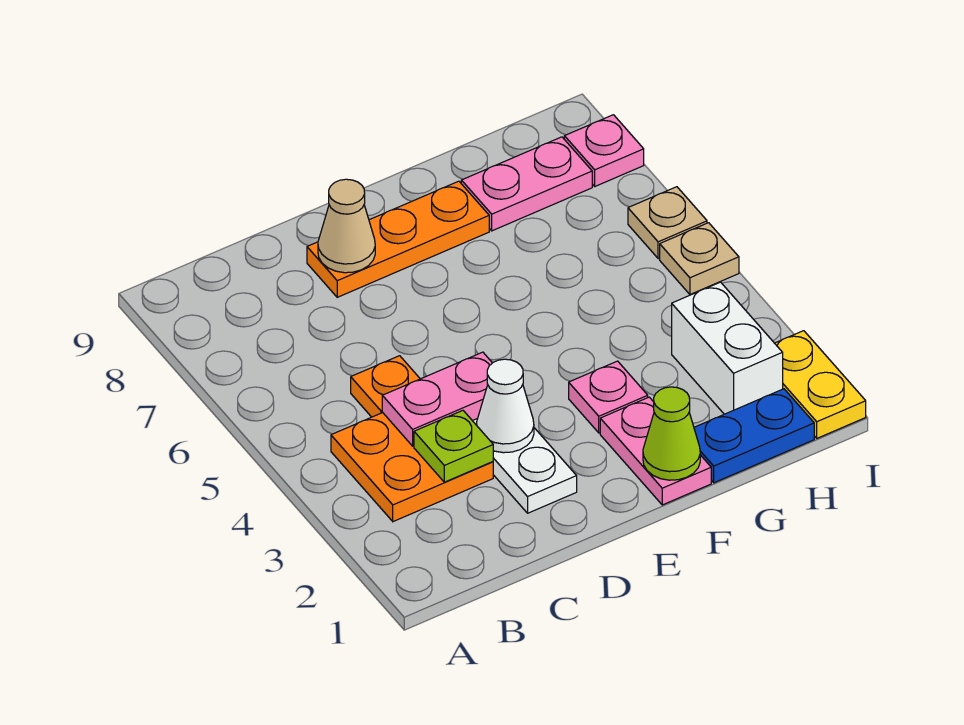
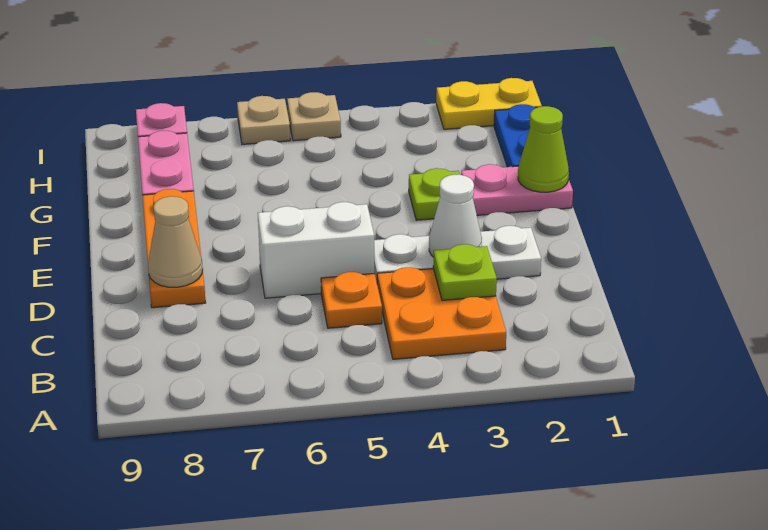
pink 1x2 plate [382,352,492,446] -> none
pink 1x1 plate [569,361,648,433] -> lime 1x1 plate [409,168,460,220]
white 1x2 brick [672,282,783,414] -> white 1x2 brick moved to [258,202,374,298]

